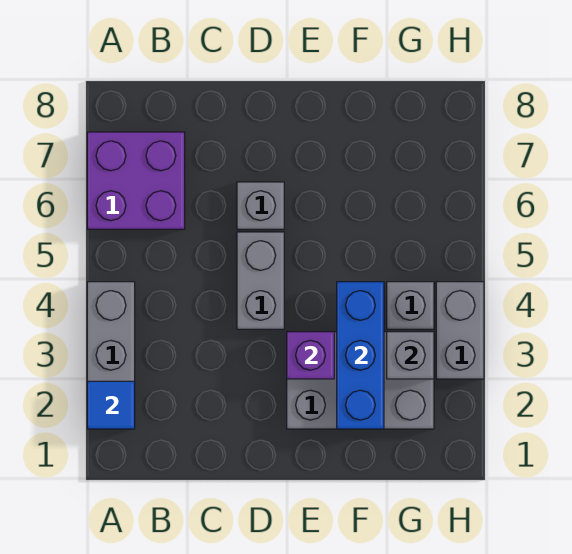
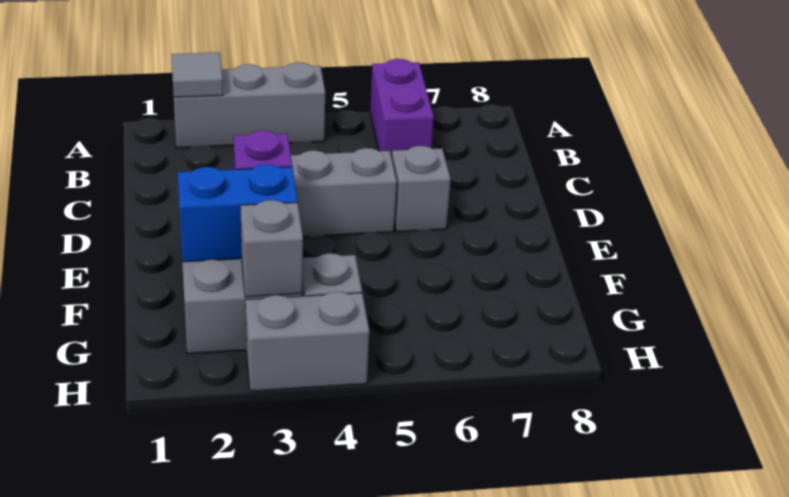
blue 1x1 tile [87,381,135,429] -> grey 1x1 tile [171,52,223,97]
purple 2x2 brick [87,132,185,229] -> purple 1x2 brick [370,59,434,158]
blue 1x3 brick [337,282,384,429] -> blue 1x2 brick [178,164,298,262]

